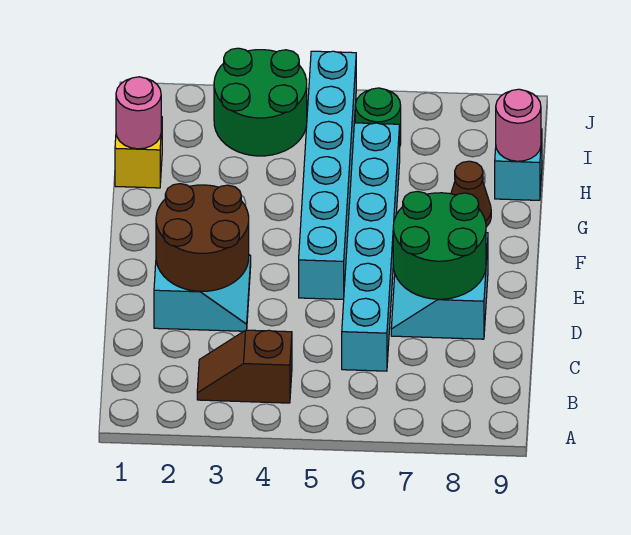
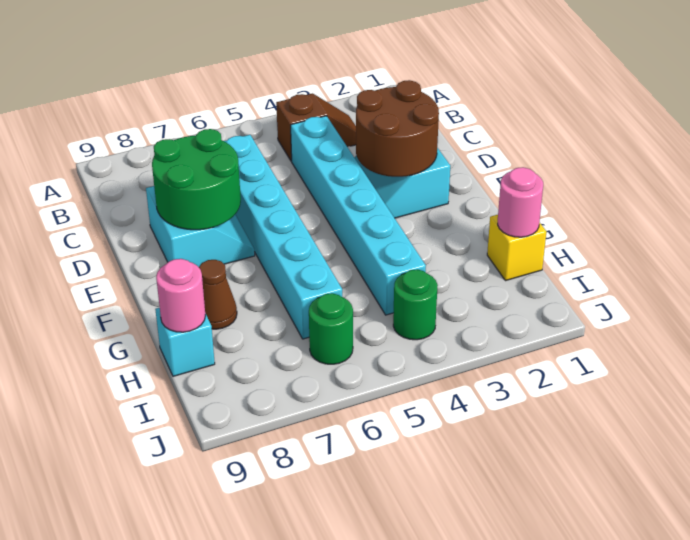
cyan 1x6 brick [299,51,356,299] -> cyan 1x6 brick moved to [291,116,426,315]
green 2x2 round brick [214,48,307,156] -> green 1x1 round brick [393,270,438,340]

